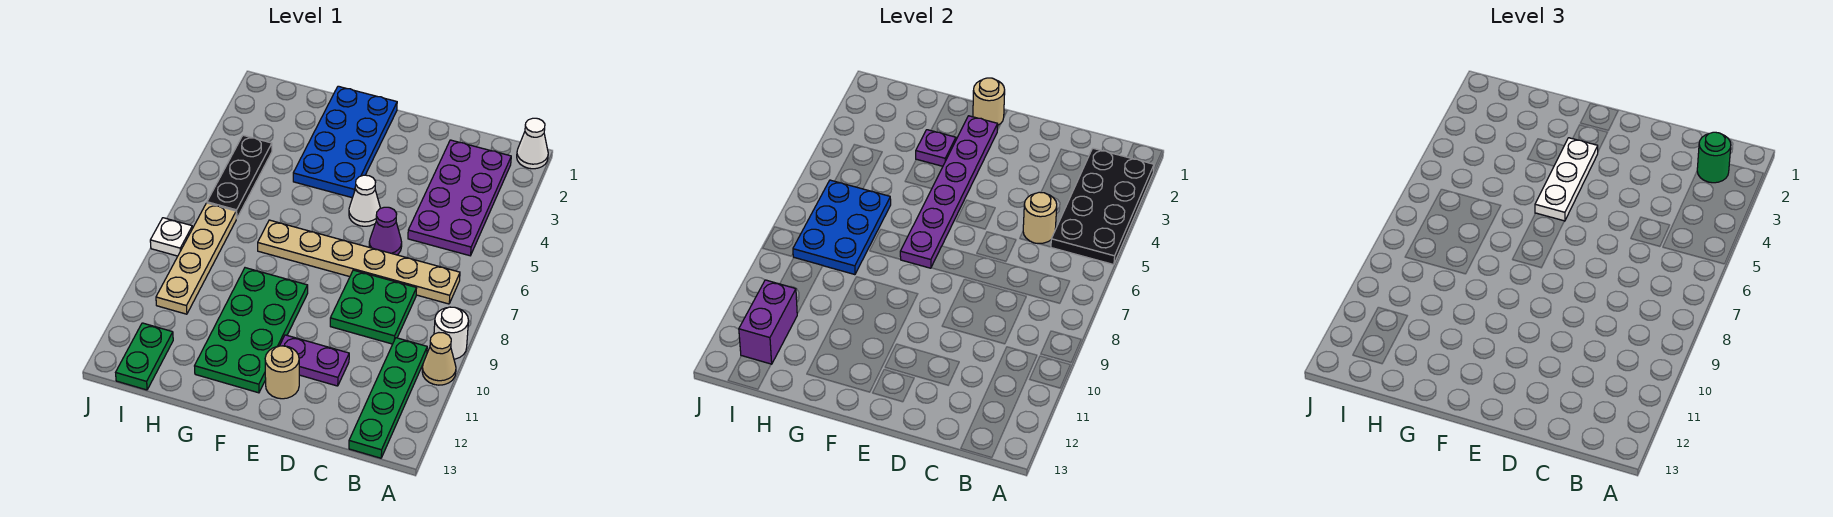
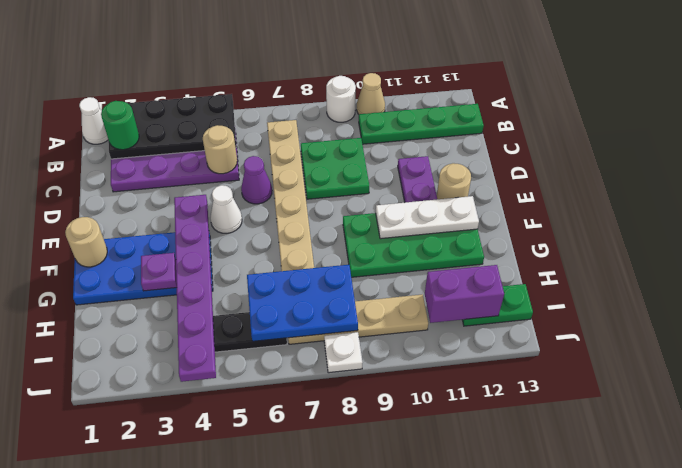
purple 1x6 plate [900,116,998,268] -> purple 1x6 plate turned to [174,195,216,382]
white 1x3 plate [1535,138,1598,221] -> white 1x3 plate moved to [376,196,479,239]

